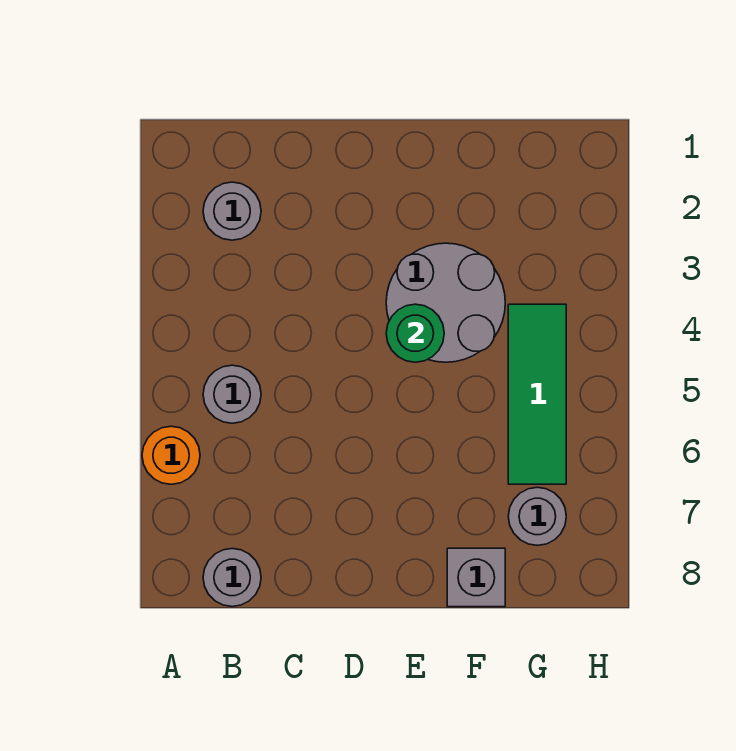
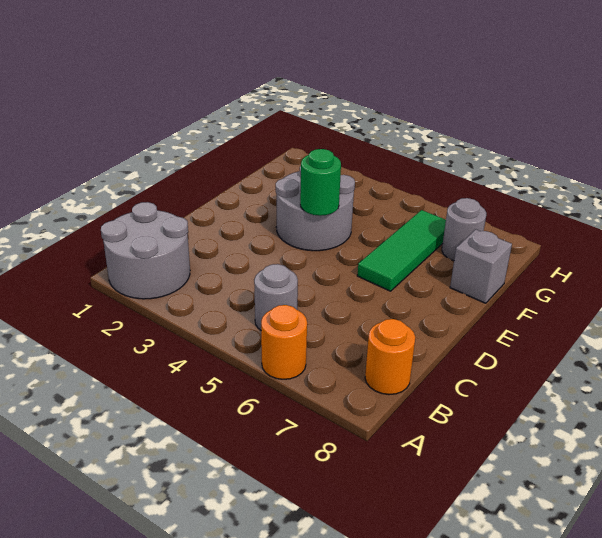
grey 1x1 round brick [203,182,261,240] -> grey 2x2 round brick [101,202,190,299]
grey 1x1 round brick [203,549,261,607] -> orange 1x1 round brick [365,319,415,395]
green 1x3 tile [508,304,566,484] -> green 1x3 tile turned to [357,210,446,291]

